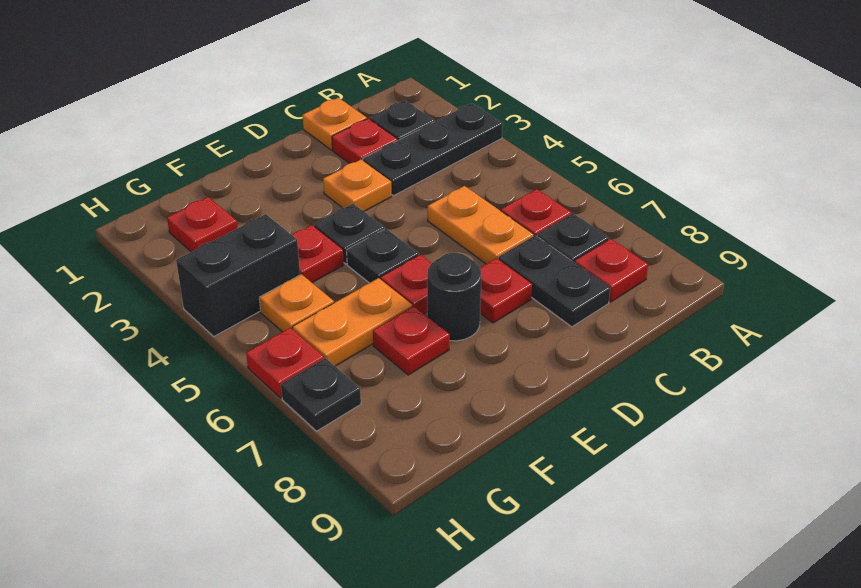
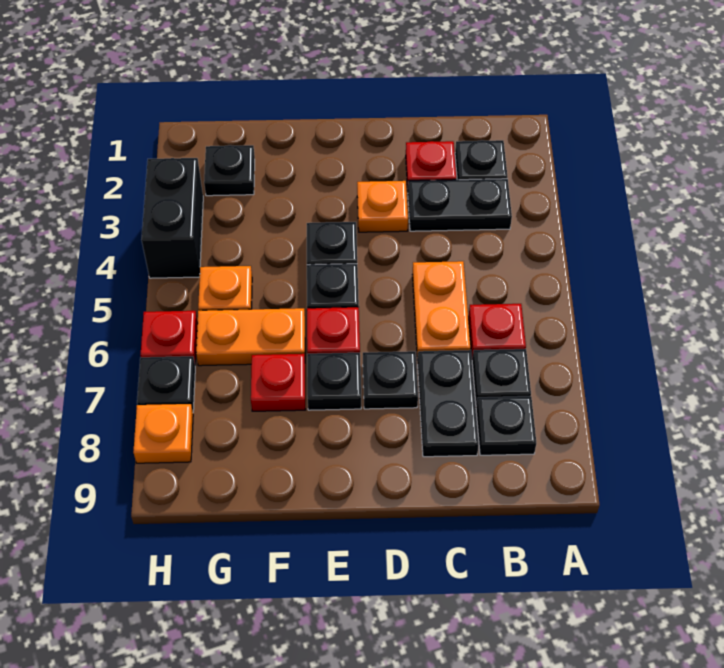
black 1x3 plate [363,103,503,196] -> black 1x2 plate [408,179,512,231]
red 1x1 plate [575,239,648,302] -> black 1x1 plate [476,396,536,455]
orange 1x1 plate [302,98,367,150] -> orange 1x1 plate moved to [133,404,193,463]
red 1x1 plate [480,258,532,323] -> black 1x1 plate [363,351,418,409]
black 1x1 round brick [427,253,482,341] -> black 1x1 plate [307,353,361,410]
red 1x1 plate [292,225,344,283] -> none
red 1x1 plate [167,197,238,252] -> black 1x1 plate [204,145,255,196]
black 1x2 brick [176,214,300,336] -> black 1x2 brick turned to [141,158,203,278]

